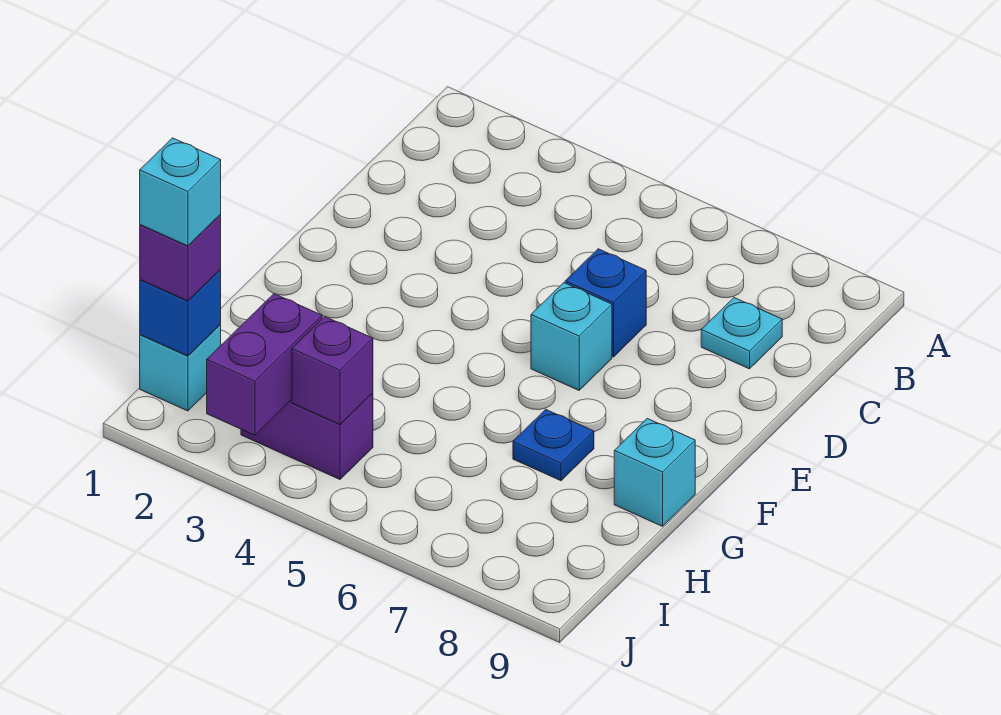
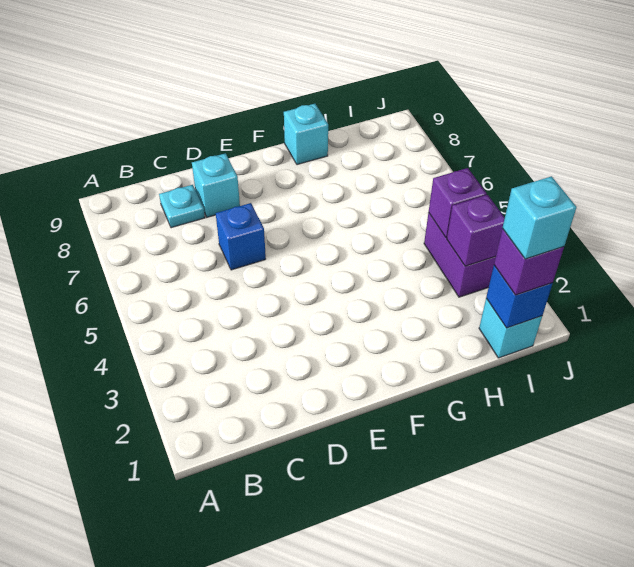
cyan 1x1 brick [531,283,612,390] -> cyan 1x1 brick moved to [192,153,240,217]
blue 1x1 plate [513,409,594,481] -> none
purple 1x2 brick [207,294,322,435] -> purple 1x1 brick [447,195,505,266]

